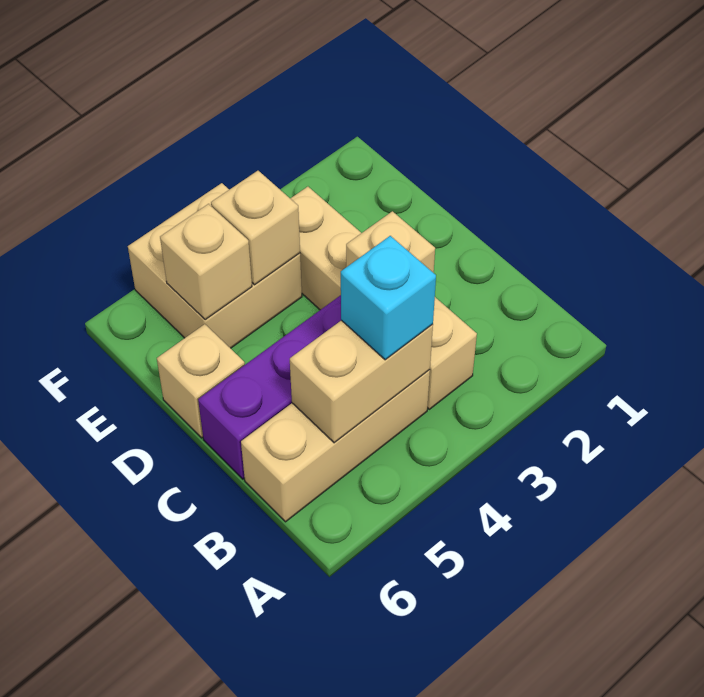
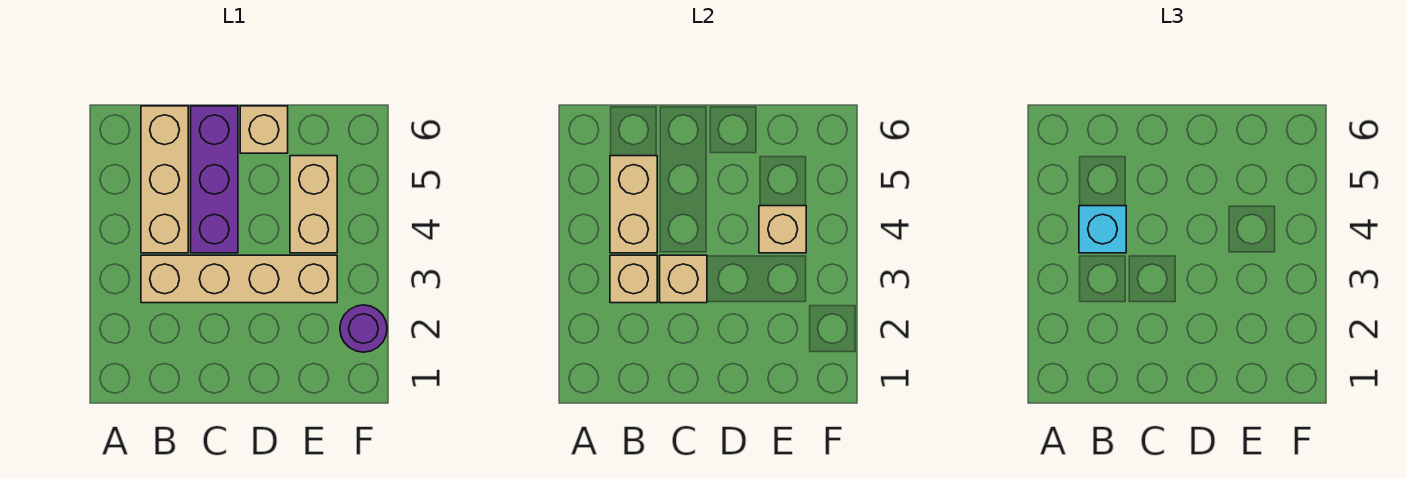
tan 2x2 brick [128,183,302,348] -> tan 1x2 brick [290,156,337,253]
tan 1x1 brick [160,204,252,320] -> tan 1x1 brick moved to [610,255,657,303]
none -> purple 1x1 round brick [340,305,387,352]

